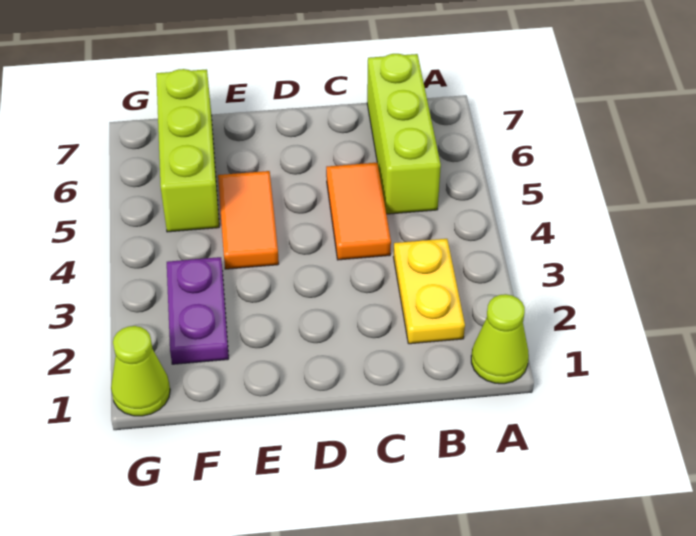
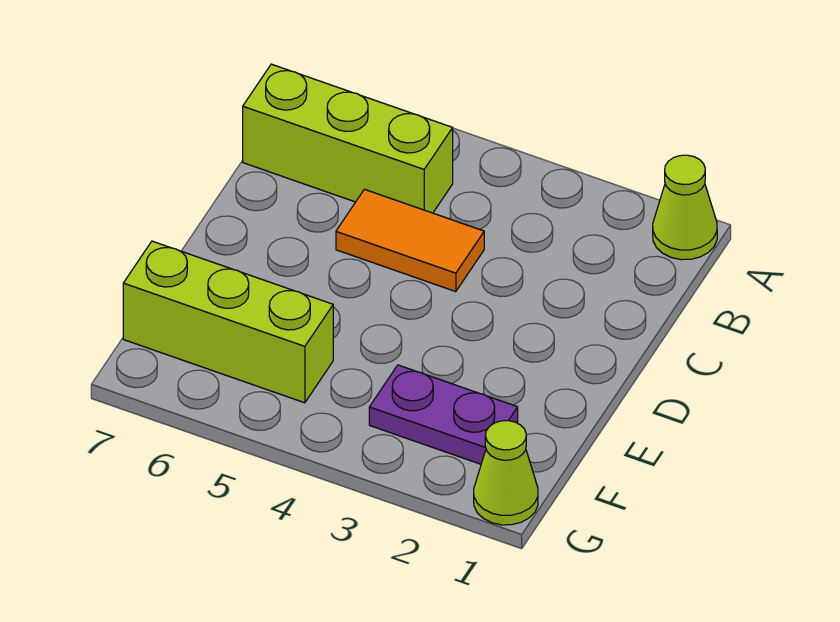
yellow 1x2 plate [394,239,465,344] -> none
orange 1x2 tile [218,171,279,269] -> none

